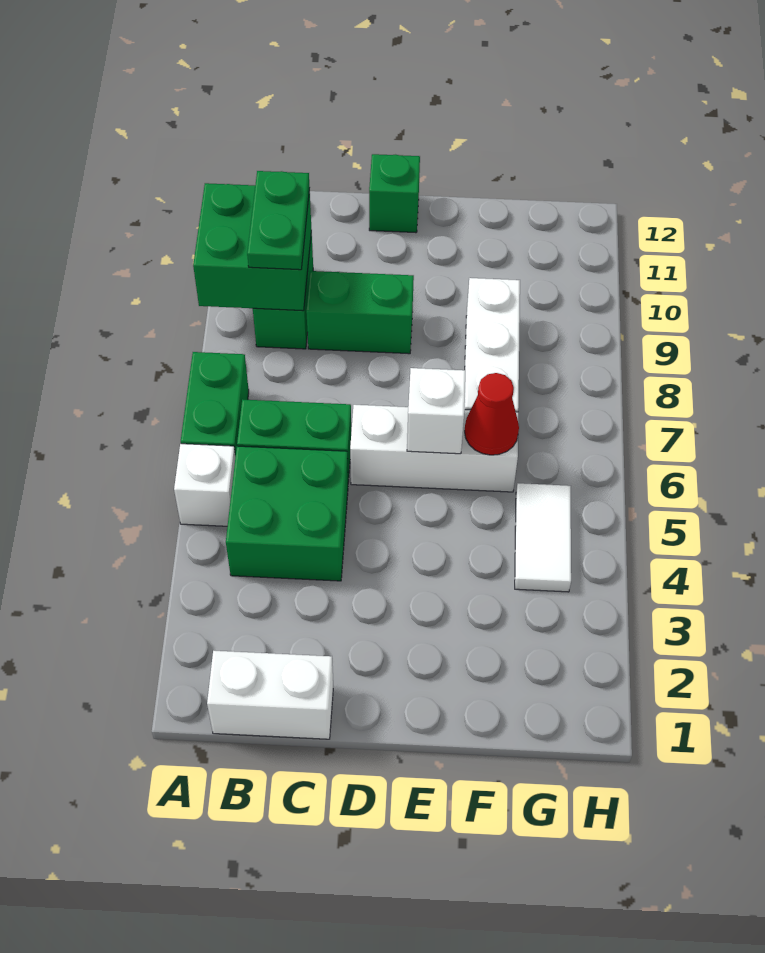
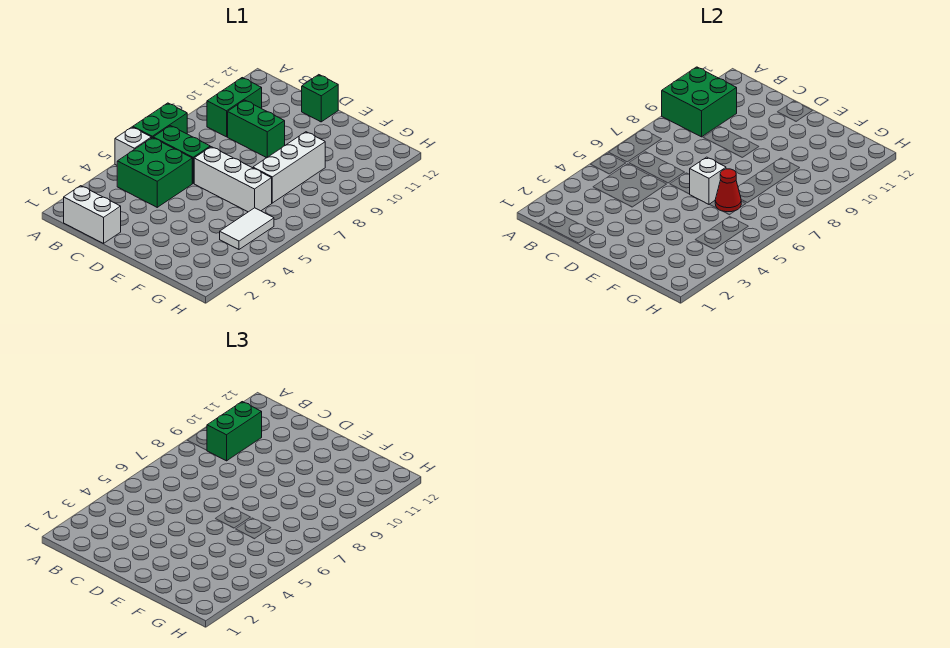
green 1x2 plate [247,171,310,270] -> green 1x2 brick [207,402,262,461]

